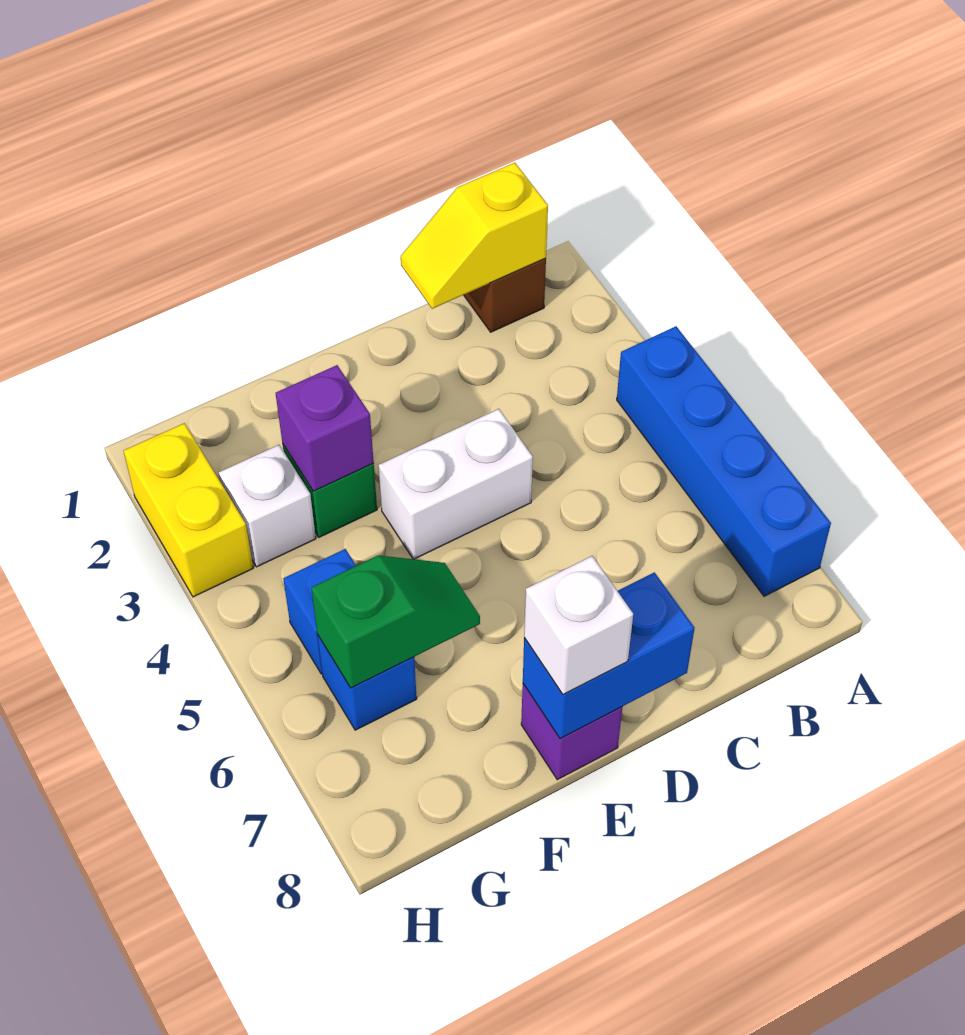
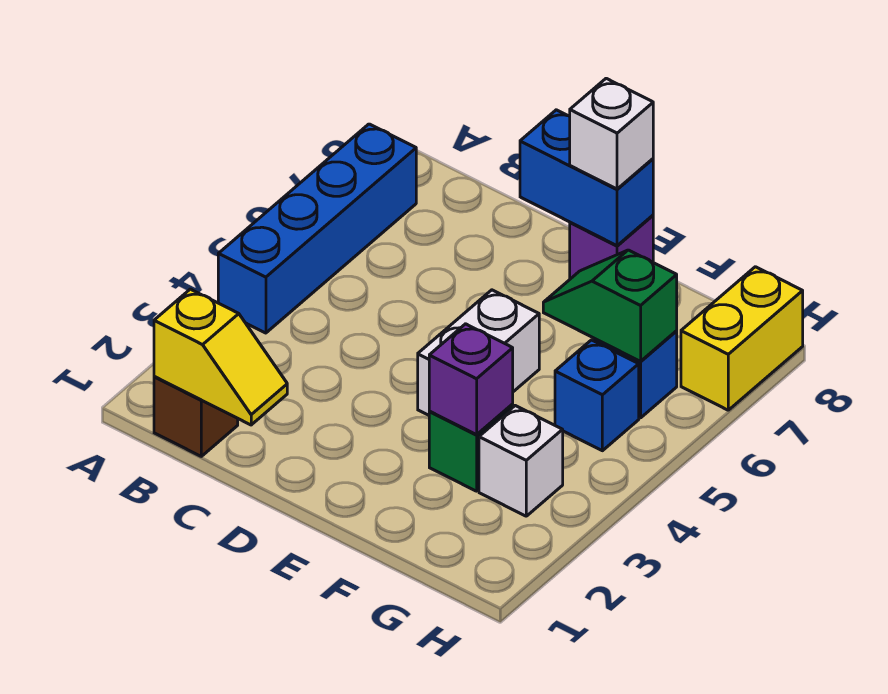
white 1x2 brick [378,409,533,559] -> white 1x2 brick turned to [418,290,539,415]
yellow 1x2 brick [124,423,253,597] -> yellow 1x2 brick moved to [681,267,803,410]

